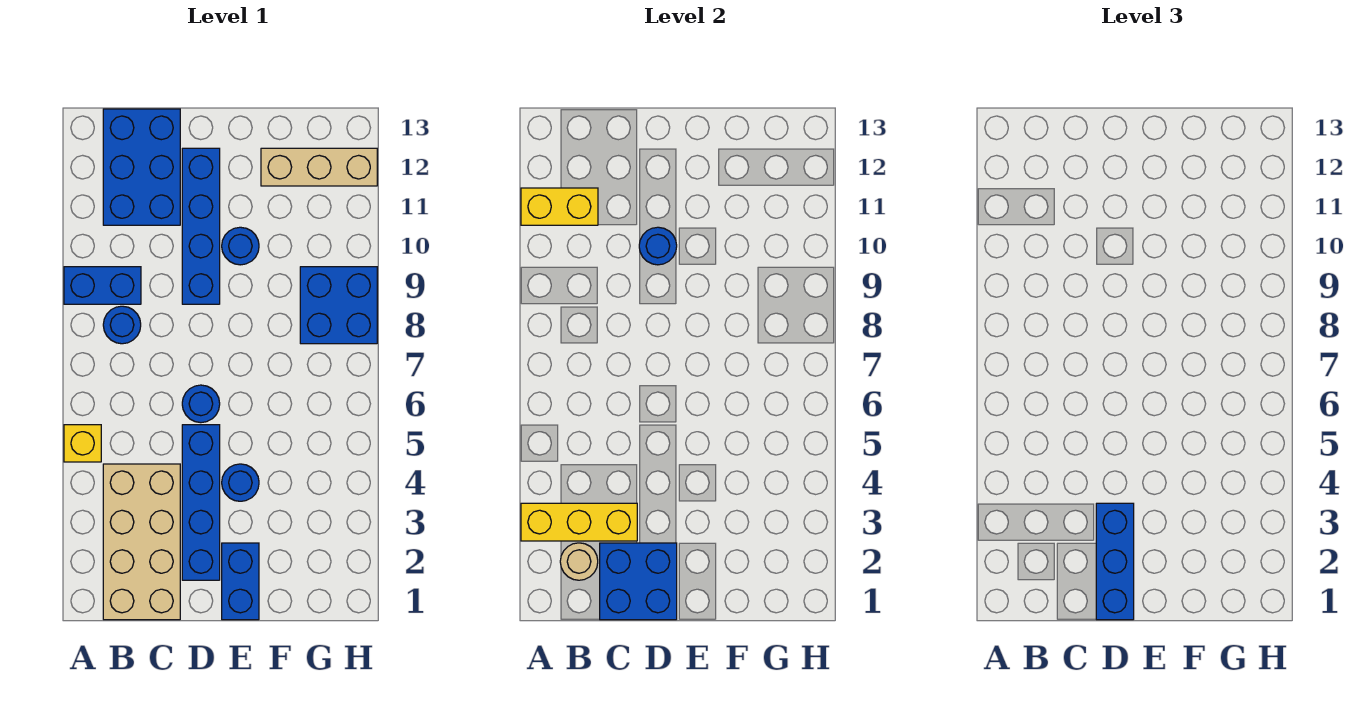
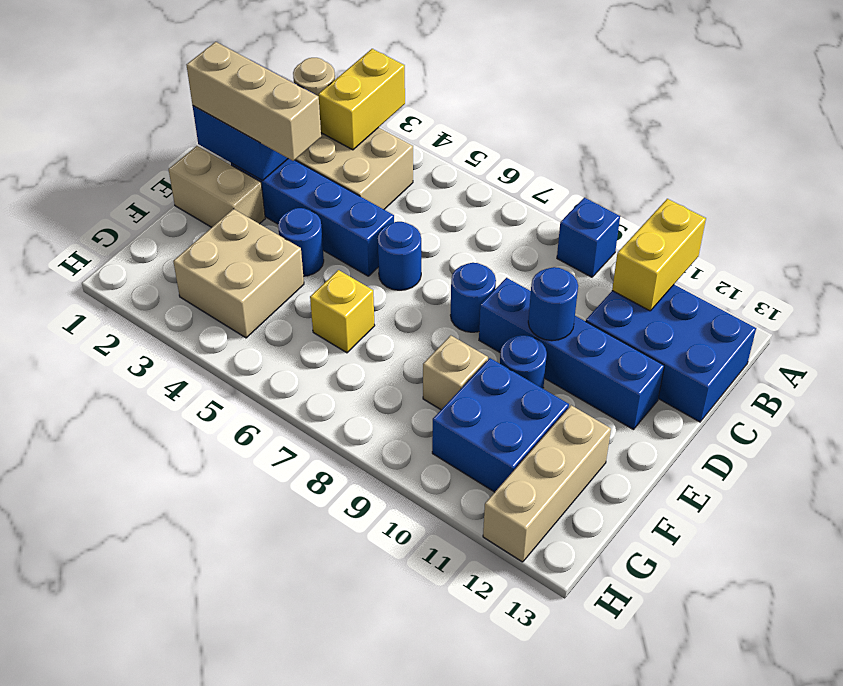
yellow 1x3 brick [521,503,637,541] -> yellow 1x2 brick [318,49,405,150]
yellow 1x1 brick [64,425,101,462] -> yellow 1x1 brick moved to [310,270,375,353]
blue 1x2 brick [64,267,141,304] -> blue 1x1 brick [557,198,620,277]
blue 1x1 round brick [103,306,141,344] -> blue 1x1 round brick moved to [451,263,496,332]
blue 1x3 brick [1096,503,1134,620] -> tan 1x3 brick [187,42,321,161]
blue 1x2 brick [222,543,259,620] -> tan 1x2 brick [169,146,265,227]
none -> tan 2x2 brick [173,209,304,338]
none -> tan 1x1 brick [423,335,488,410]
blue 2x2 brick [300,267,377,344] -> blue 2x2 brick moved to [432,358,569,492]

